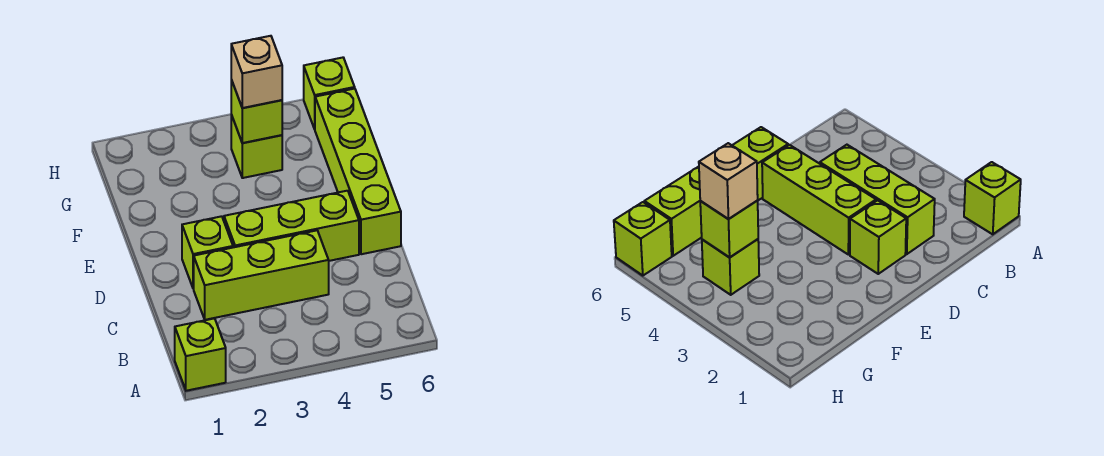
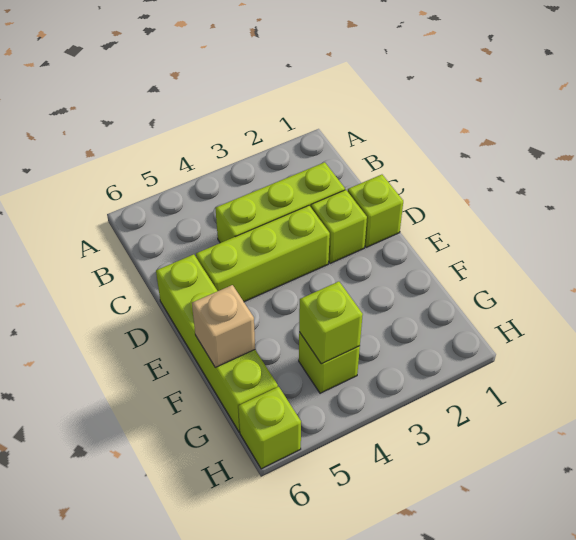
lime 1x1 brick [175,318,226,391] -> lime 1x1 brick moved to [348,175,403,247]
tan 1x1 brick [231,36,282,108] -> tan 1x1 brick moved to [192,285,255,367]

